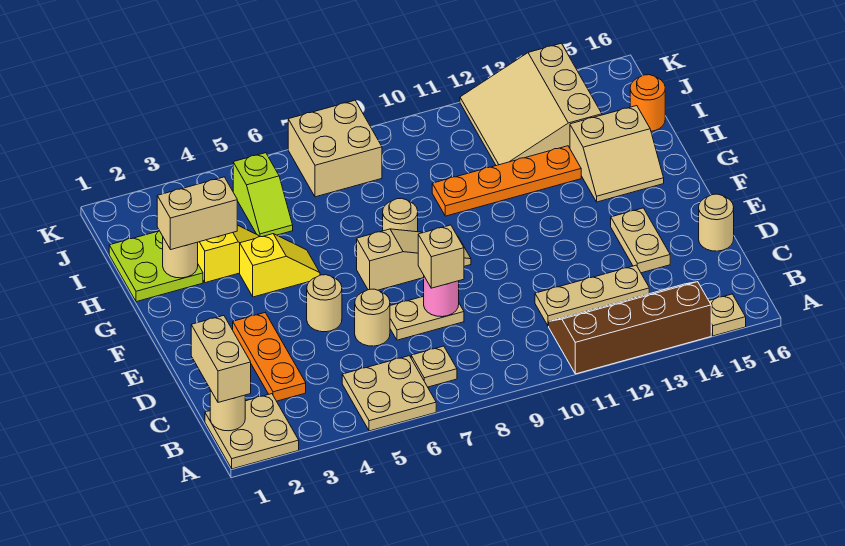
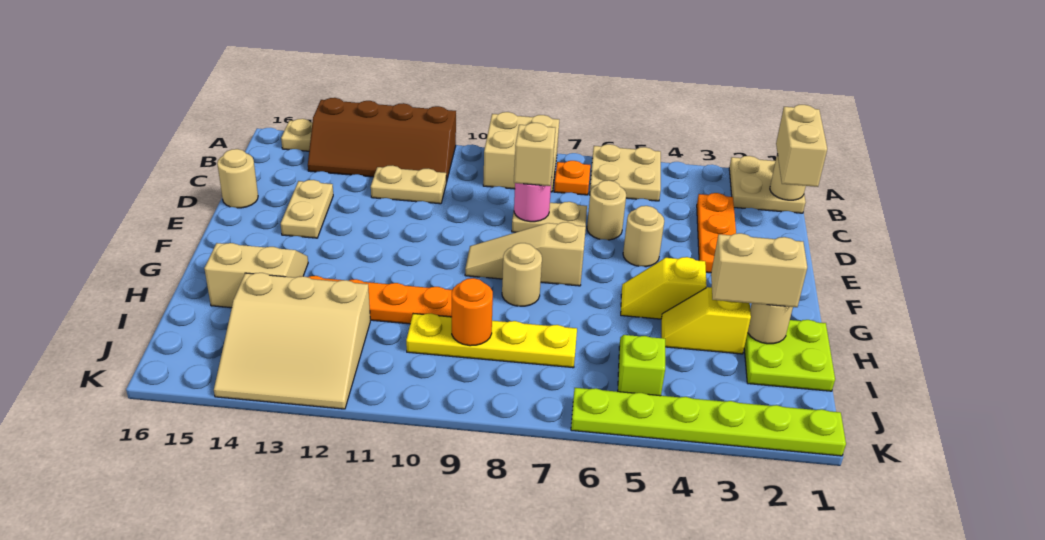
tan 1x1 plate [411,346,457,387] -> orange 1x1 plate [554,161,590,195]
tan 1x3 plate [535,265,649,326] -> tan 1x2 plate [371,165,446,204]
none -> yellow 1x4 plate [406,313,577,368]
tan 3x3 slope [460,43,602,166] -> tan 3x3 slope turned to [214,273,370,409]
orange 1x1 round brick [630,75,665,131] -> orange 1x1 round brick moved to [452,278,493,346]
tan 2x2 brick [288,100,382,197] -> tan 2x2 brick moved to [483,112,559,192]
none -> lime 1x6 plate [571,388,846,456]

